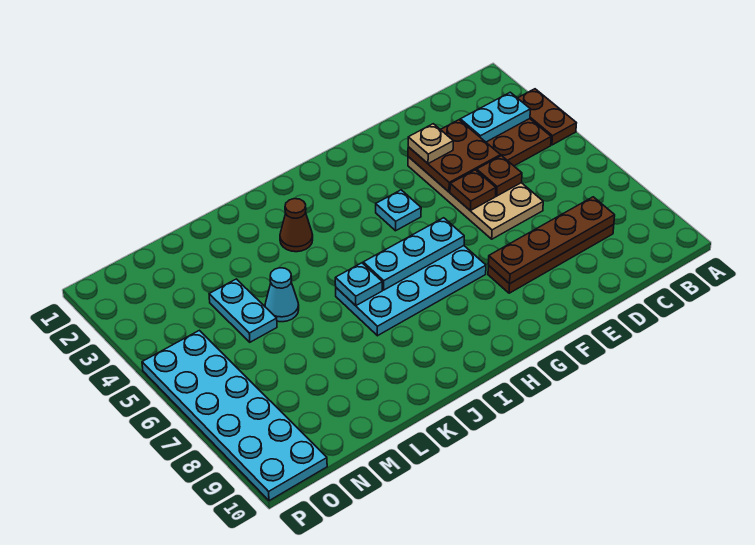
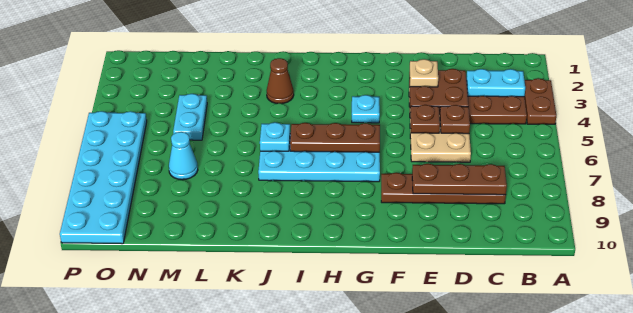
brown 1x4 plate [488,197,615,284] -> brown 1x3 plate [412,164,507,195]
cyan 1x3 plate [363,218,464,290] -> brown 1x3 plate [290,123,380,152]
cyan 1x1 cone [265,268,299,322] -> cyan 1x1 cone moved to [169,132,198,180]

